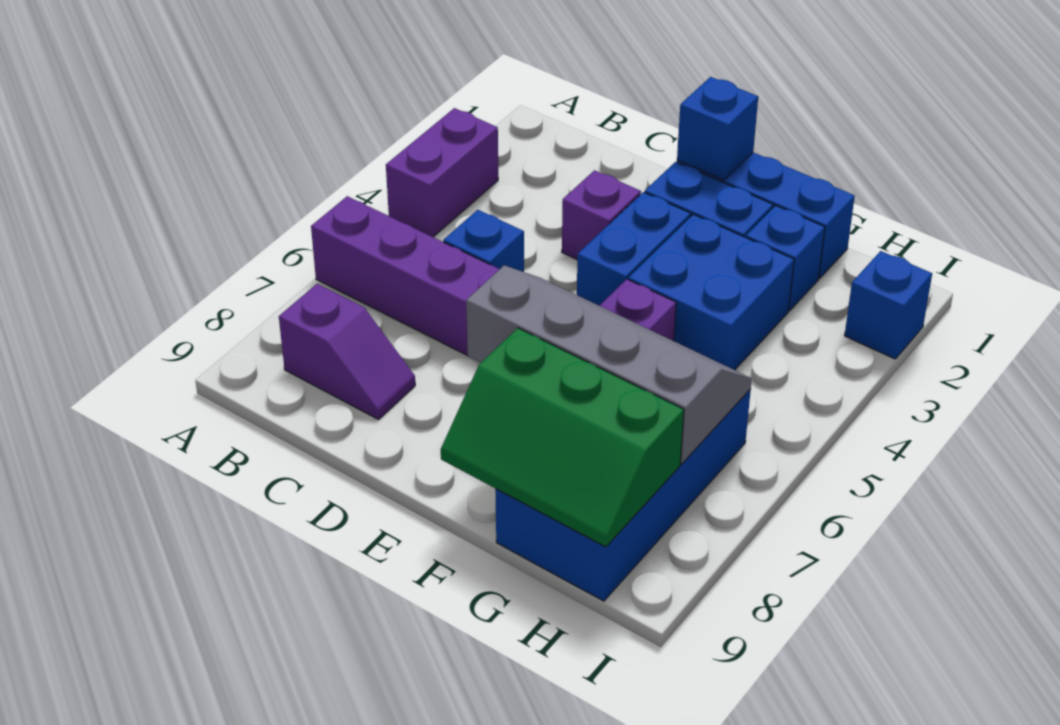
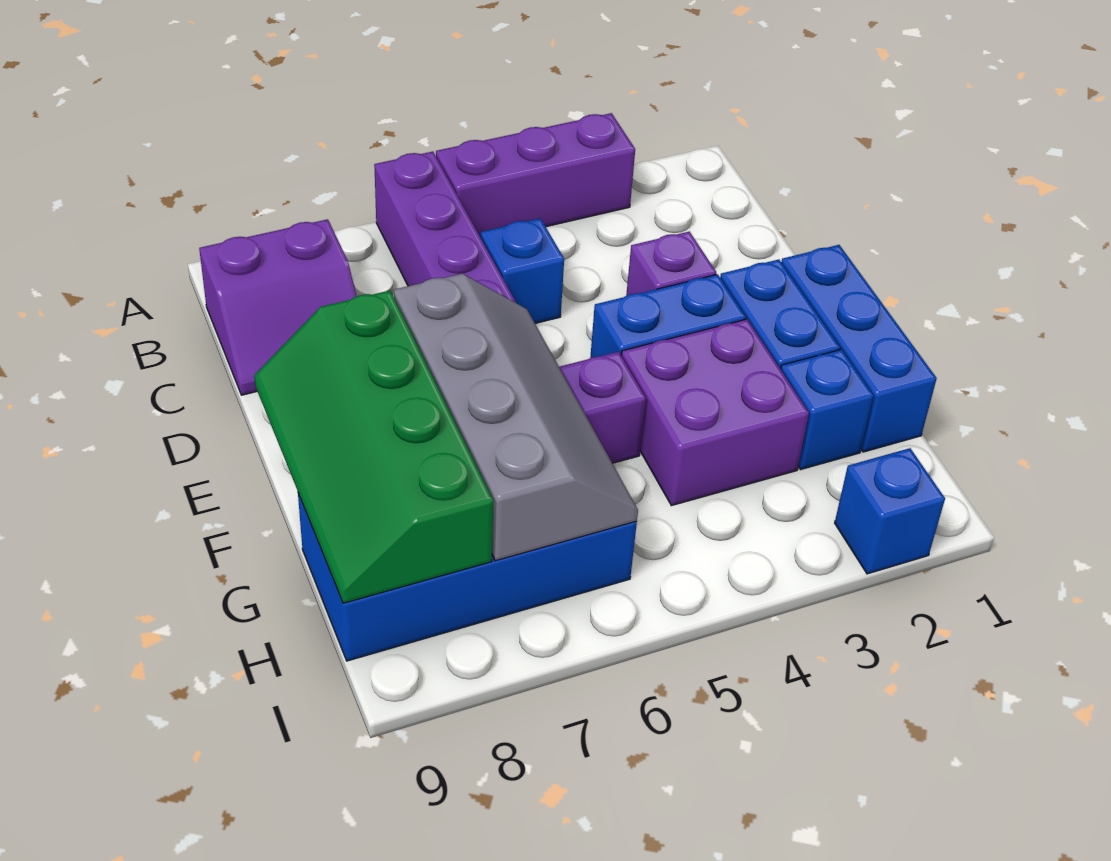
purple 1x2 brick [386,108,498,237] -> purple 1x3 brick [436,113,635,237]
purple 1x2 slope [279,284,415,419] -> purple 2x2 slope [199,219,357,395]
blue 1x1 brick [677,77,758,180] -> none
blue 2x2 brick [628,214,794,370] -> purple 2x2 brick [621,319,809,506]
green 2x3 slope [441,328,684,547] -> green 2x4 slope [254,291,493,603]

